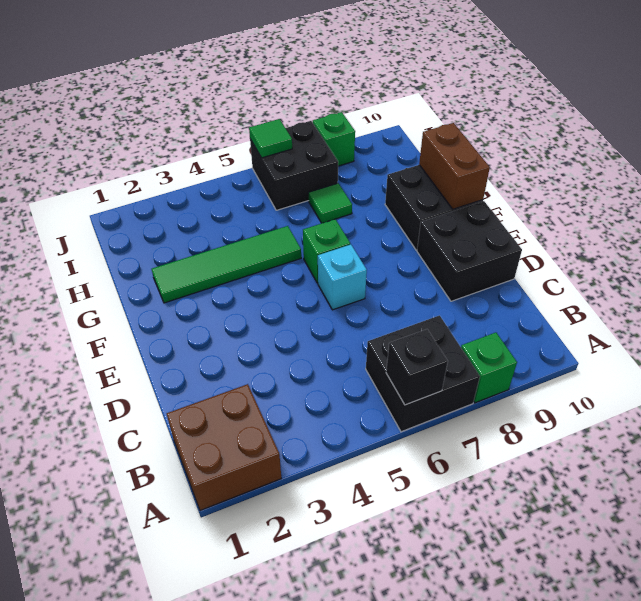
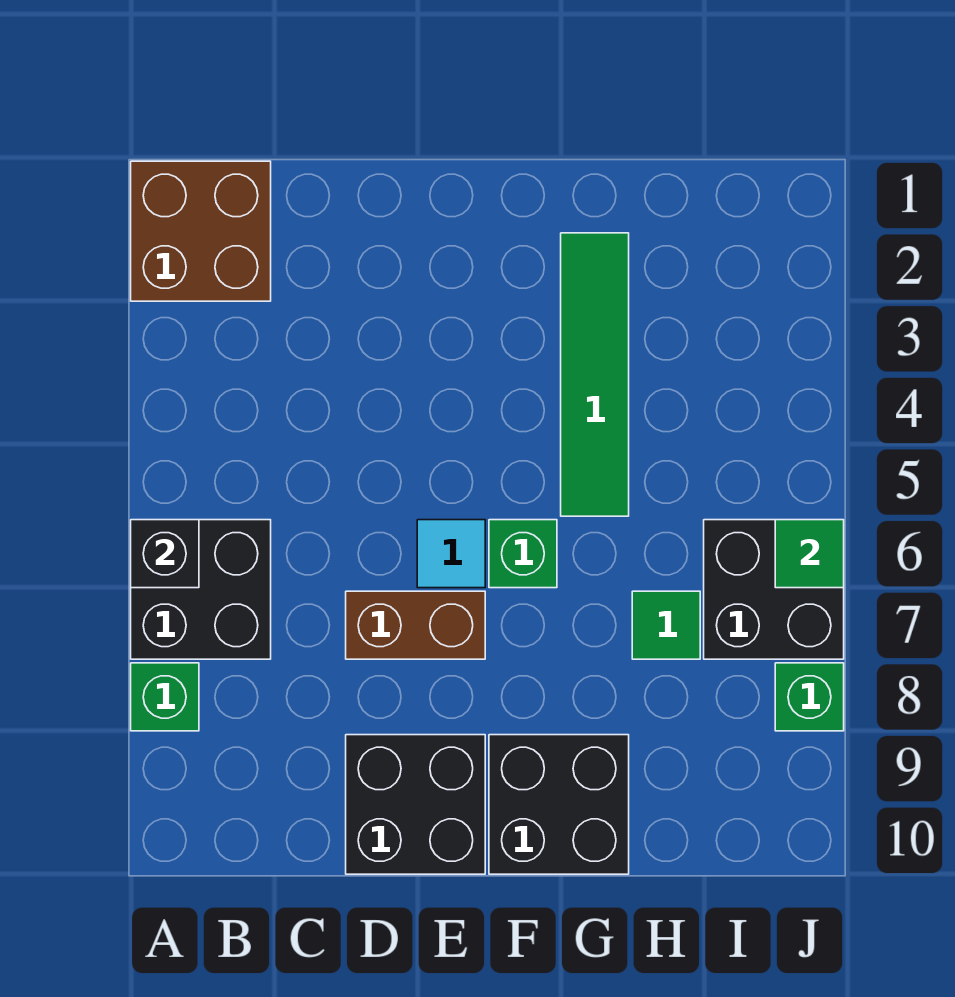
cyan 1x1 brick [318,244,367,310] -> cyan 1x1 tile [417,520,485,588]
brown 1x2 brick [419,123,490,209] -> brown 1x2 brick moved to [346,591,485,659]

